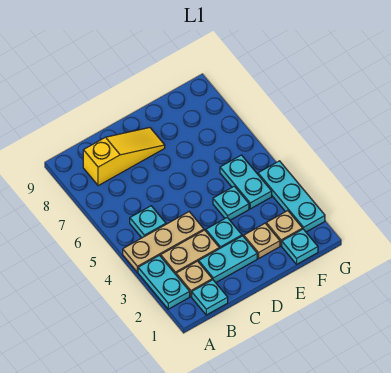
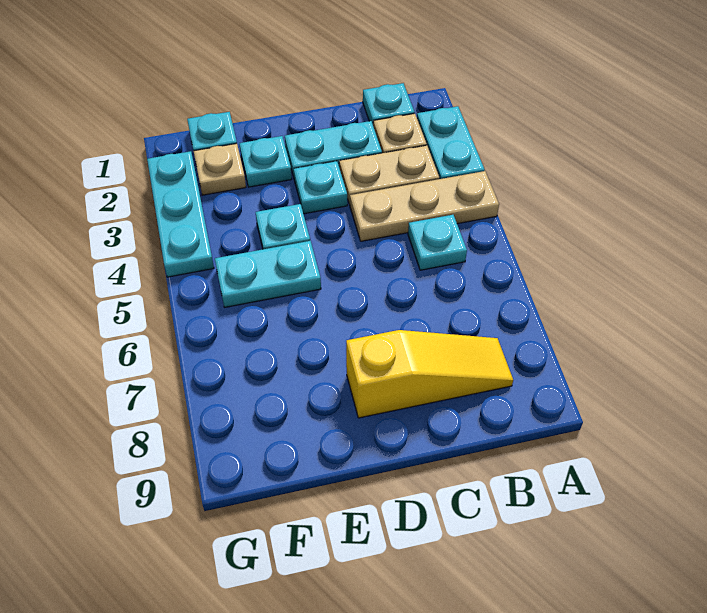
yellow 1x3 slope [83,128,165,186] -> yellow 1x3 slope turned to [346,330,513,418]
tan 1x1 plate [244,223,280,258] -> cyan 1x1 plate [239,136,292,187]
cyan 1x2 plate [220,155,272,209] -> cyan 1x2 plate turned to [215,241,321,307]

